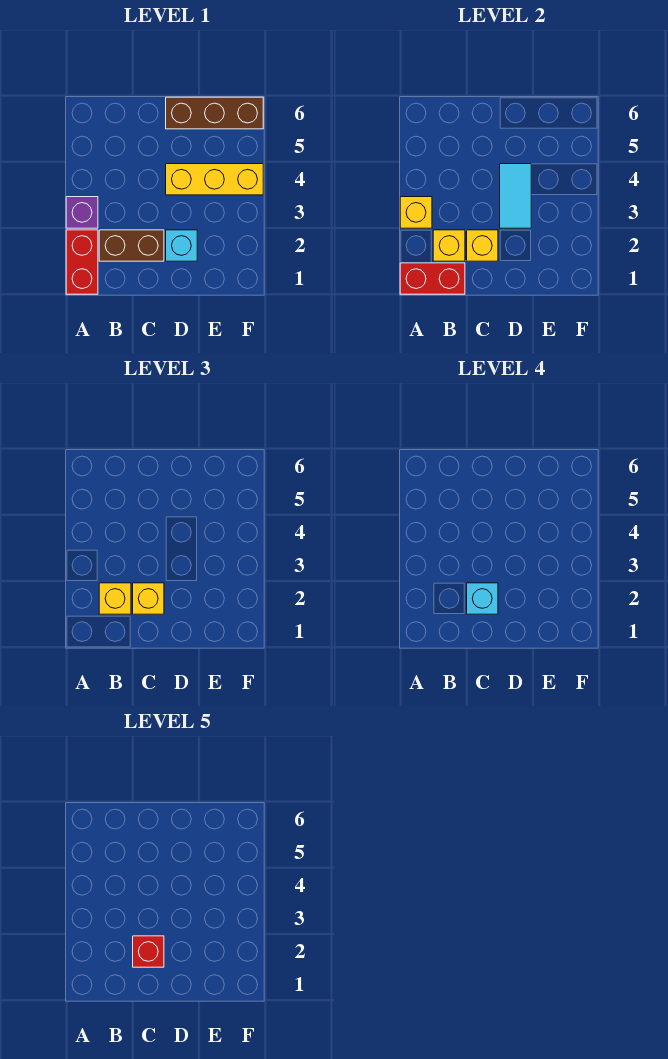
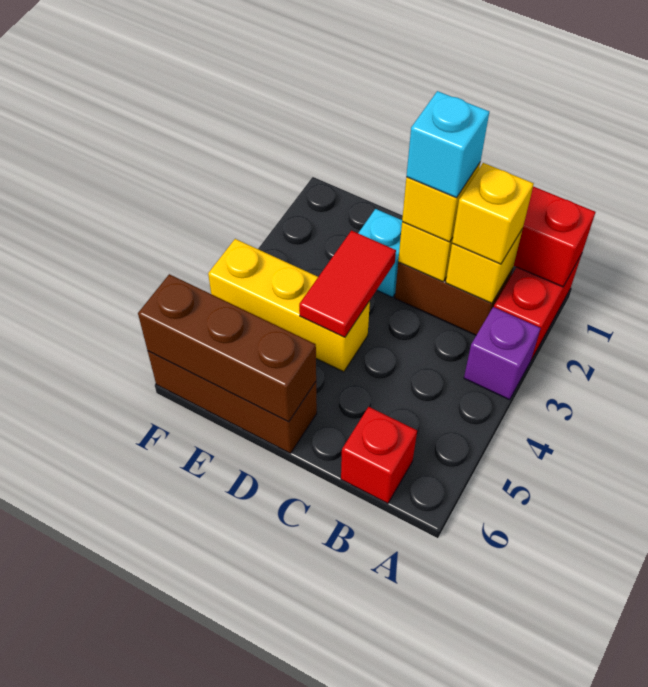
yellow 1x1 brick [400,197,432,228] -> none
red 1x1 brick [133,936,164,967] -> red 1x1 brick moved to [341,407,417,504]
cyan 1x2 tile [500,164,531,228] -> red 1x2 tile [299,231,396,337]
none -> brown 1x3 brick [138,274,316,422]

